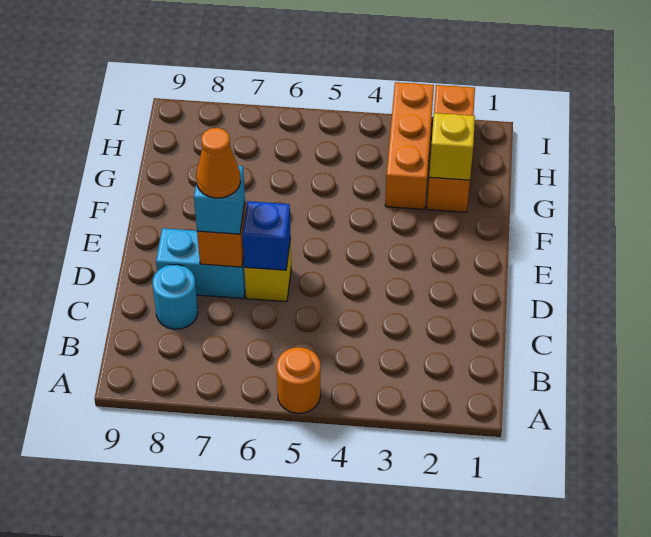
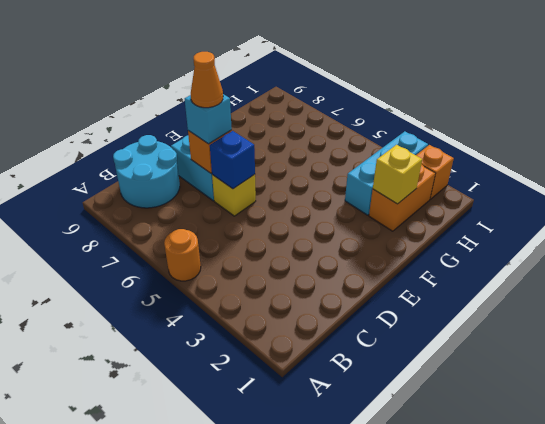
cyan 1x1 round brick [153,264,198,329] -> cyan 2x2 round brick [113,135,180,208]
orange 1x3 brick [385,82,434,209] -> cyan 1x3 brick [345,131,428,215]

